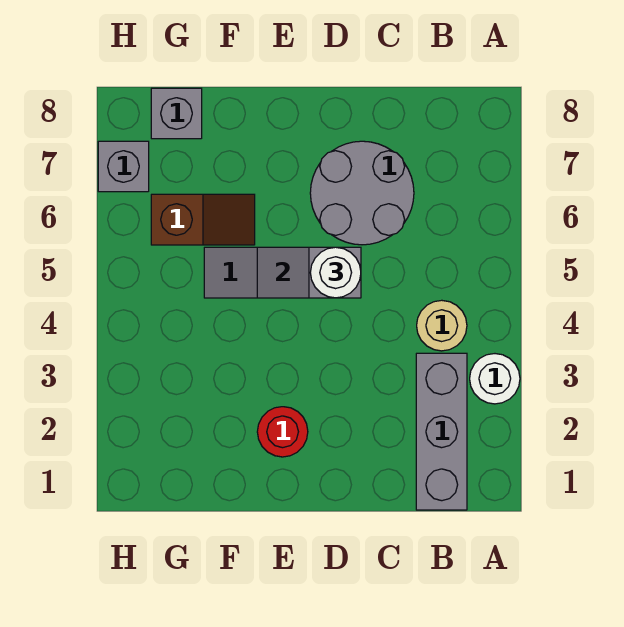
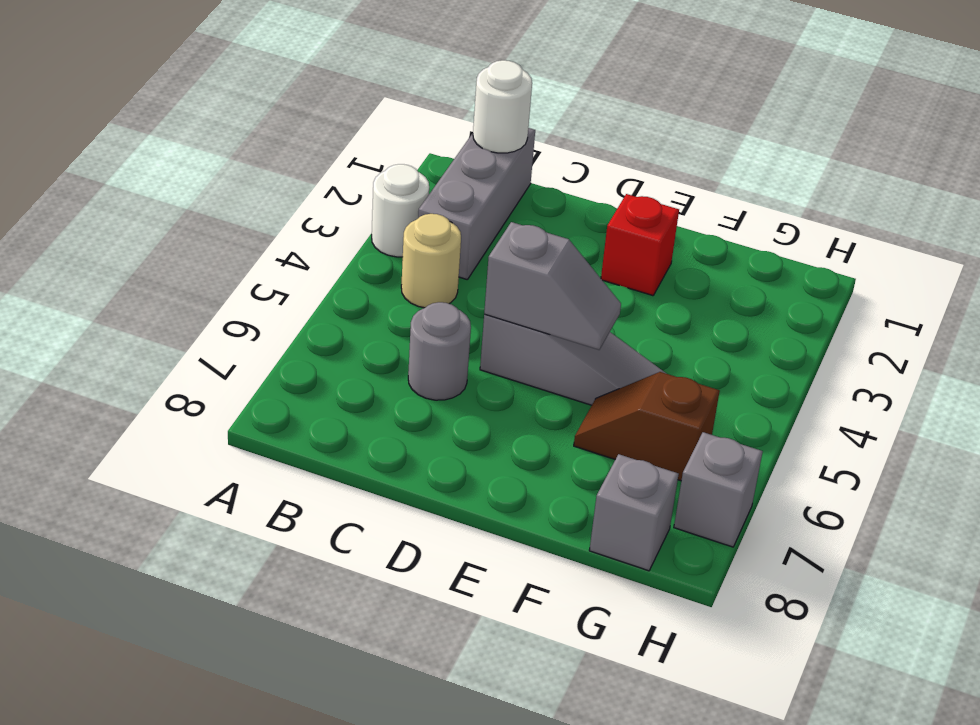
grey 2x2 round brick [310,141,414,245] -> grey 1x1 round brick [408,302,471,400]
white 1x1 round brick [310,247,361,298] -> white 1x1 round brick moved to [473,60,532,153]
red 1x1 round brick [257,407,308,457] -> red 1x1 brick [601,194,679,296]

